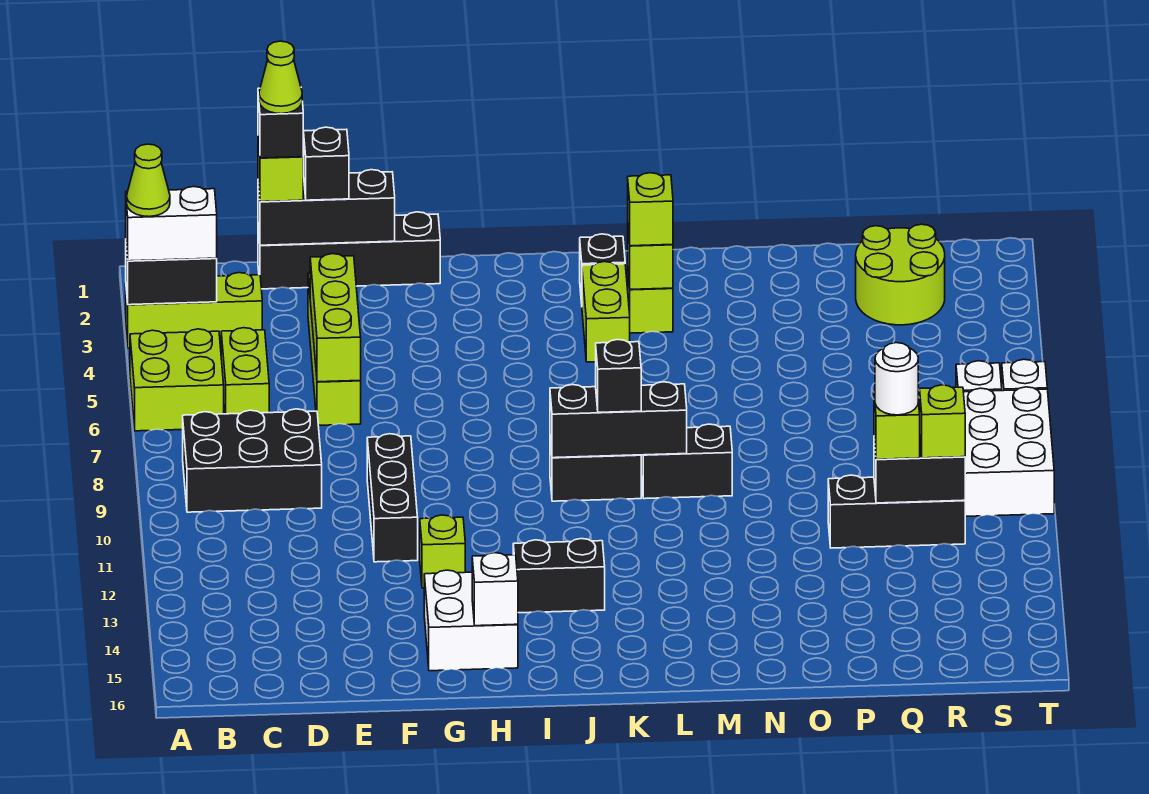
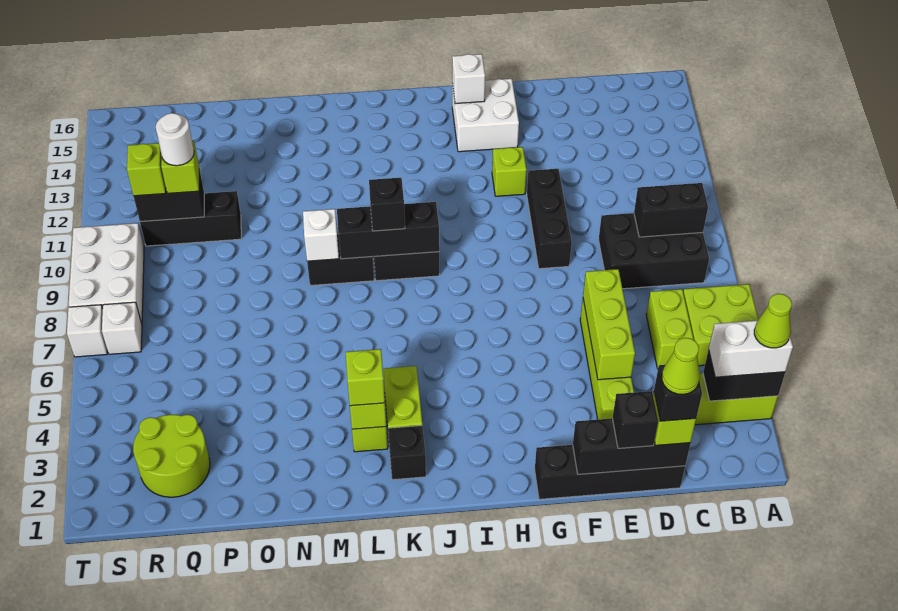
black 1x2 brick [513,539,605,613] -> black 1x2 brick moved to [634,183,708,237]
none -> white 1x1 brick [303,209,339,261]

